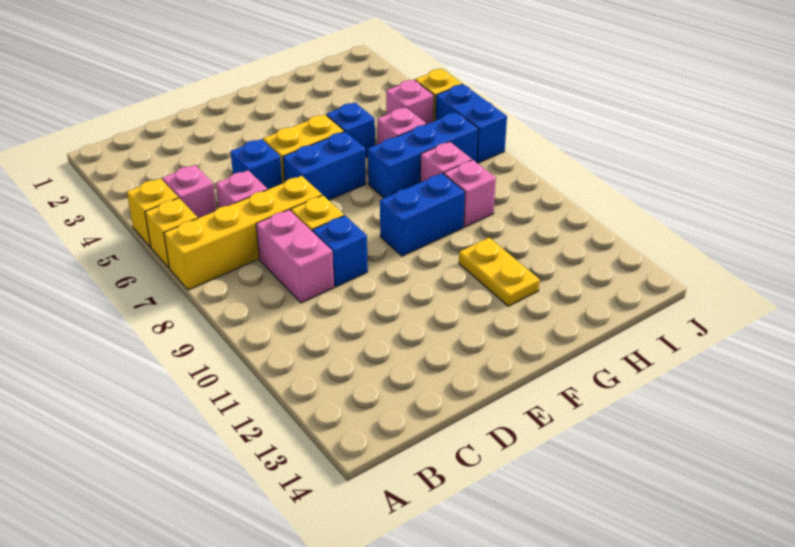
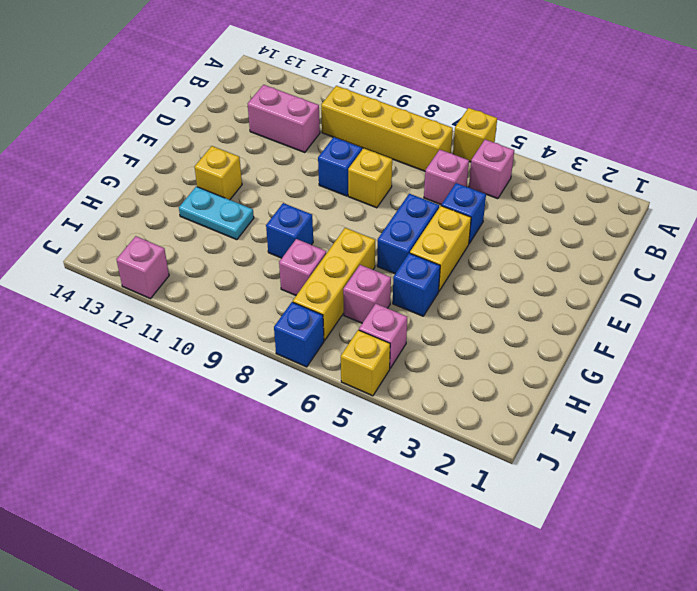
yellow 1x1 brick [127,178,178,247] -> yellow 1x1 brick moved to [194,146,242,200]
yellow 1x4 brick [164,176,322,290] -> yellow 1x4 brick turned to [321,86,453,171]
pink 1x2 brick [256,210,334,303] -> pink 1x2 brick moved to [248,85,320,153]
blue 1x2 brick [380,173,465,256] -> blue 1x1 brick [266,203,313,258]
blue 1x3 brick [368,112,478,198] -> yellow 1x3 brick [293,228,375,340]
yellow 1x2 plate [459,238,540,306] -> cyan 1x2 plate [179,187,254,240]
pink 1x1 brick [444,160,496,227] -> pink 1x1 brick moved to [116,236,169,299]
blue 1x2 brick [436,84,507,163] -> blue 1x1 brick [274,302,324,367]

